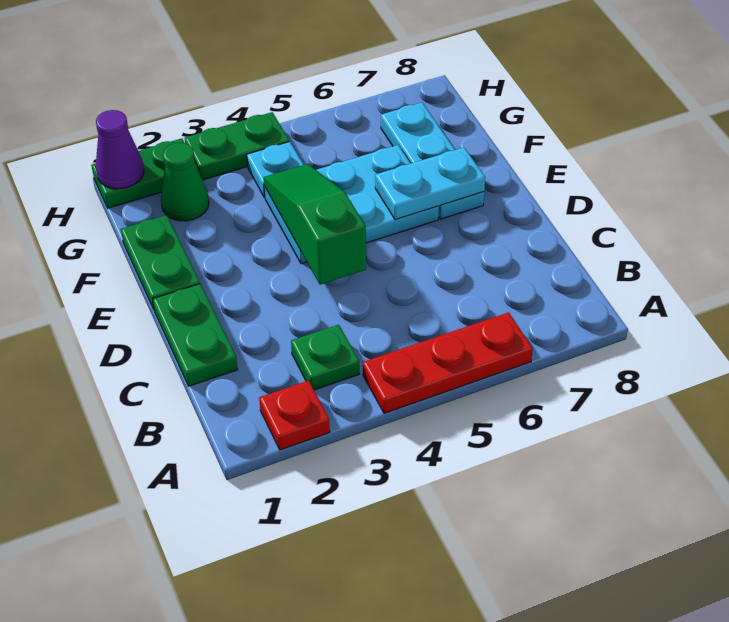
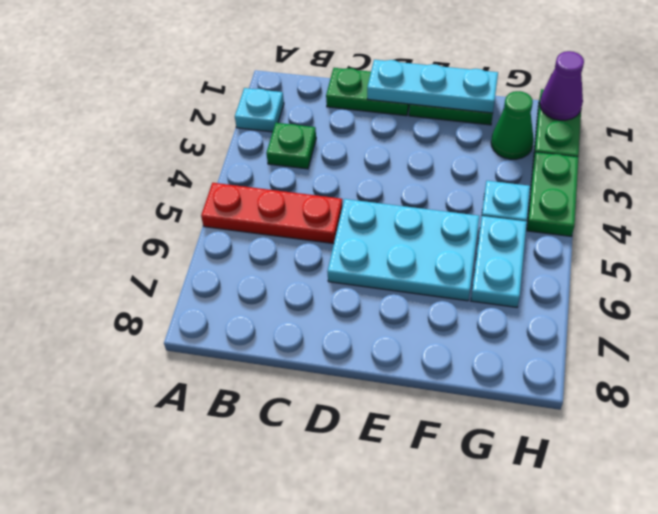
red 1x1 plate [259,381,330,450] -> cyan 1x1 plate [235,88,284,132]
red 1x3 plate [363,312,533,413] -> red 1x3 plate turned to [201,183,343,244]
green 1x3 slope [263,164,366,285] -> none
cyan 2x3 plate [264,145,439,264] -> cyan 2x3 plate turned to [327,199,480,301]
cyan 1x2 plate [375,147,485,219] -> cyan 1x2 plate moved to [471,216,527,307]
cyan 1x3 plate [381,103,484,219] -> cyan 1x3 plate moved to [367,60,498,113]

